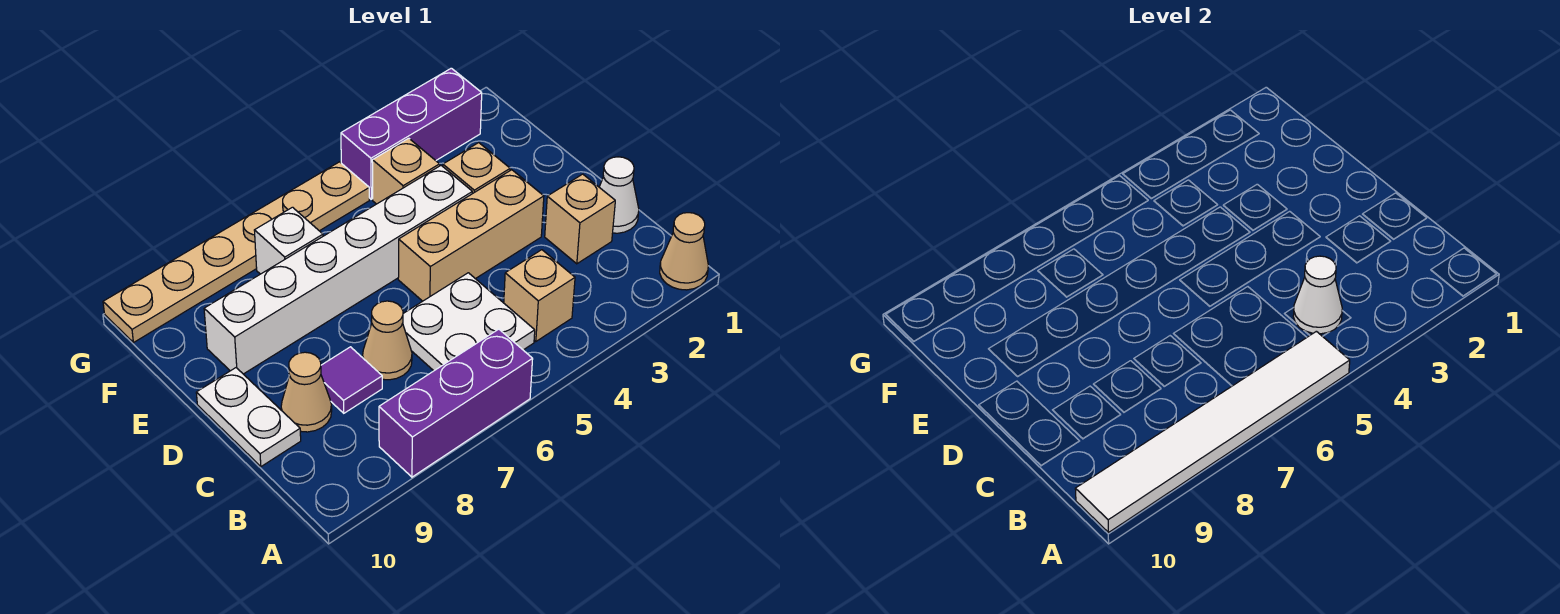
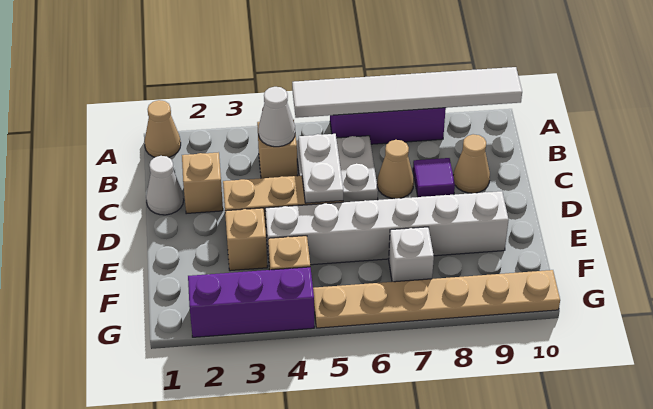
white 1x2 plate [196,368,301,466] -> white 1x2 plate moved to [299,134,343,203]

